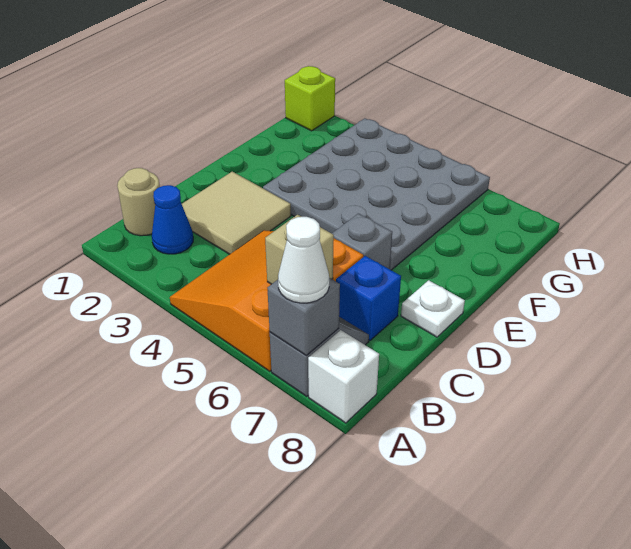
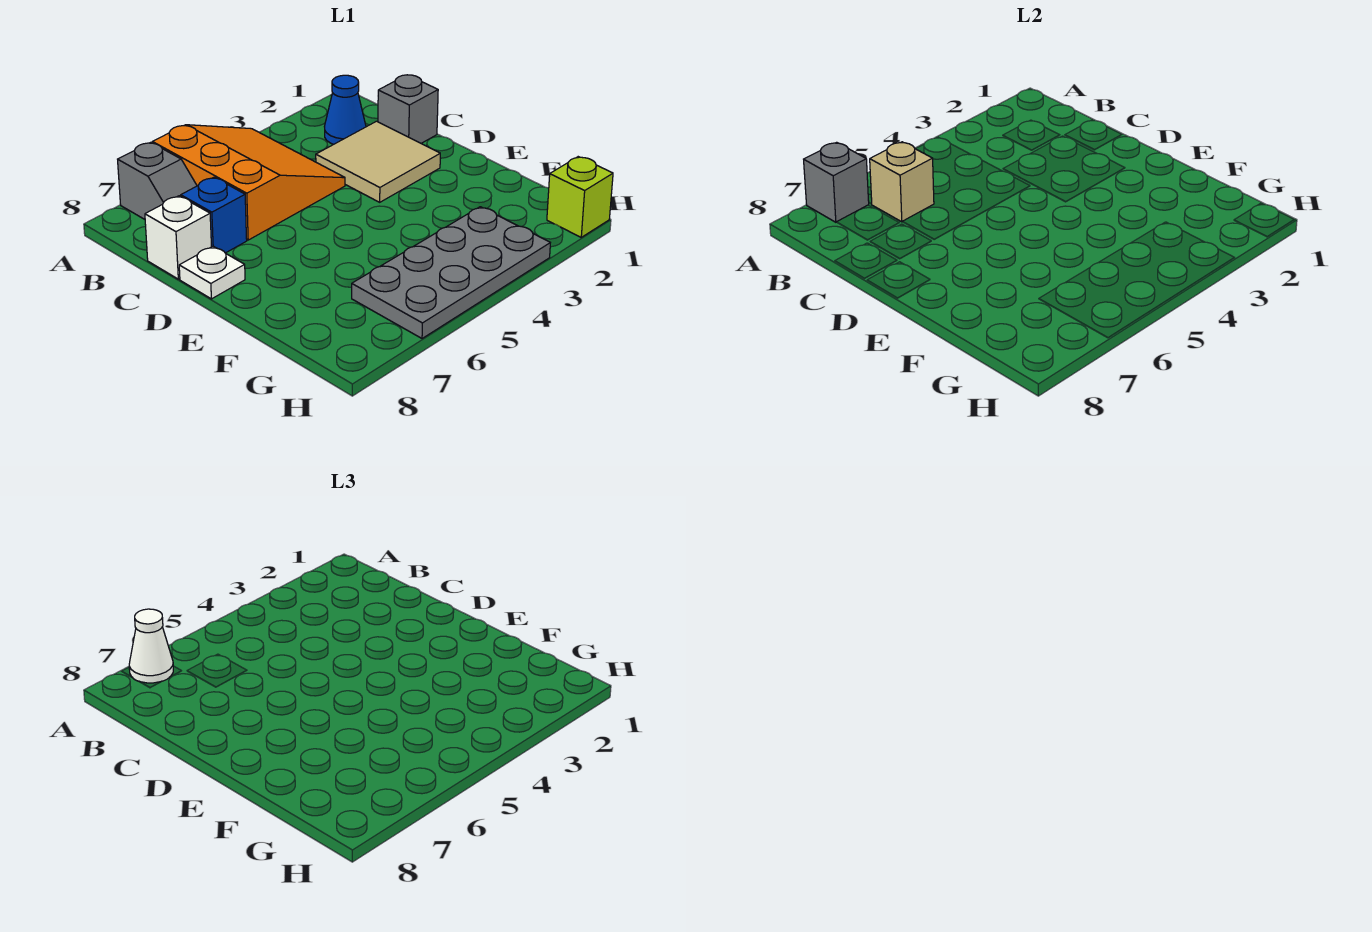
white 1x1 brick [308,330,379,423] -> white 1x1 brick moved to [145,196,212,279]
tan 1x1 round brick [117,168,160,236] -> none
grey 1x1 brick [332,213,392,269] -> grey 1x1 brick moved to [378,75,438,143]
grey 4x4 plate [263,118,490,270] -> grey 2x4 plate [352,207,550,338]

